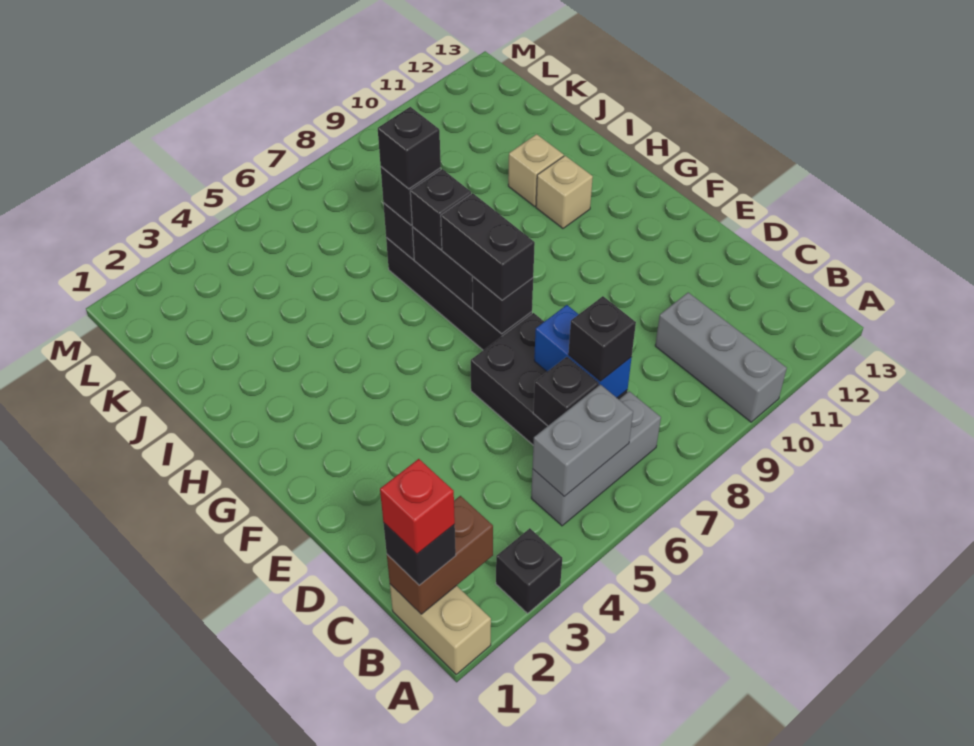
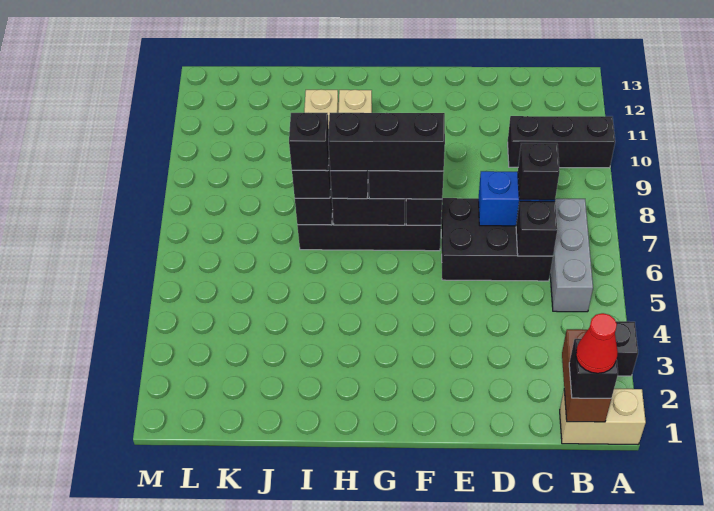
grey 1x3 brick [655,293,787,422] -> black 1x3 brick [508,116,615,168]
red 1x1 brick [380,459,455,554] -> red 1x1 cone [576,313,618,373]
grey 1x2 brick [532,385,633,496] -> none
none -> black 1x3 brick [328,113,445,171]

